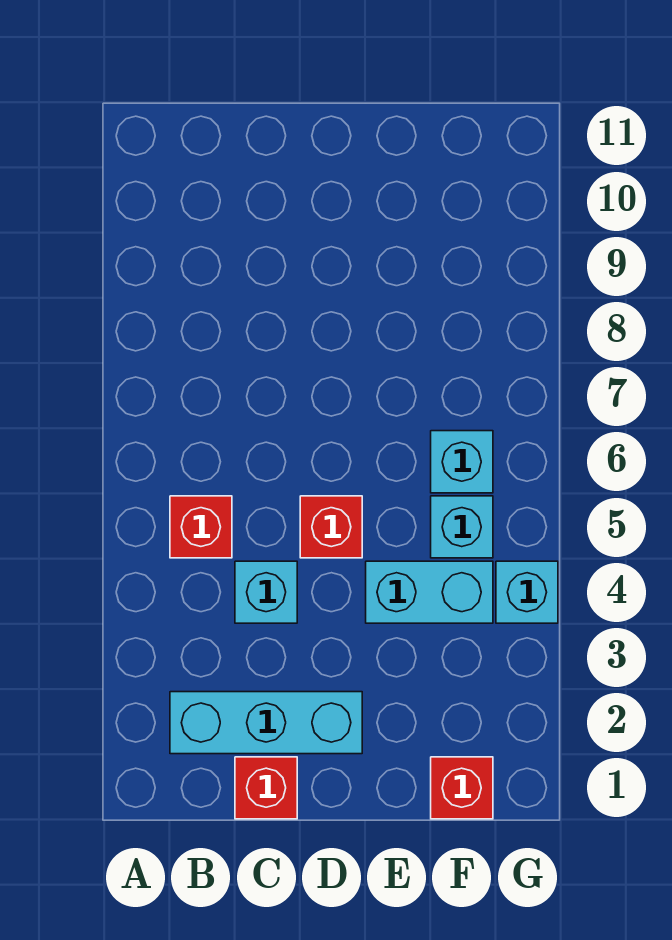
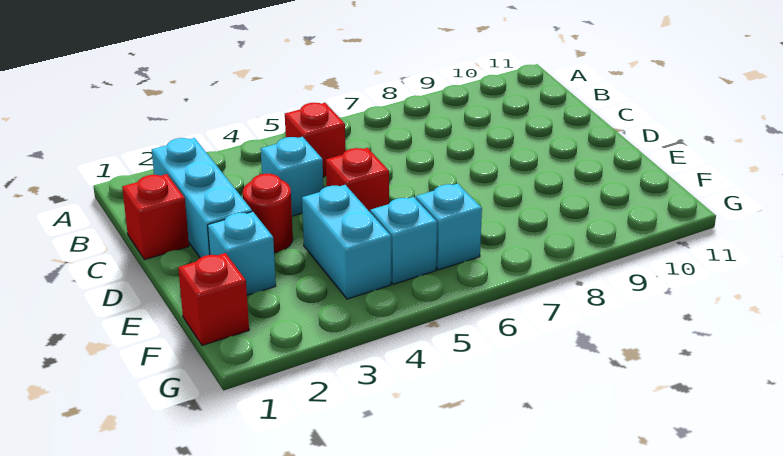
none -> red 1x1 round brick [243,174,293,253]
cyan 1x1 brick [496,561,558,623] -> cyan 1x1 brick moved to [208,212,276,295]

